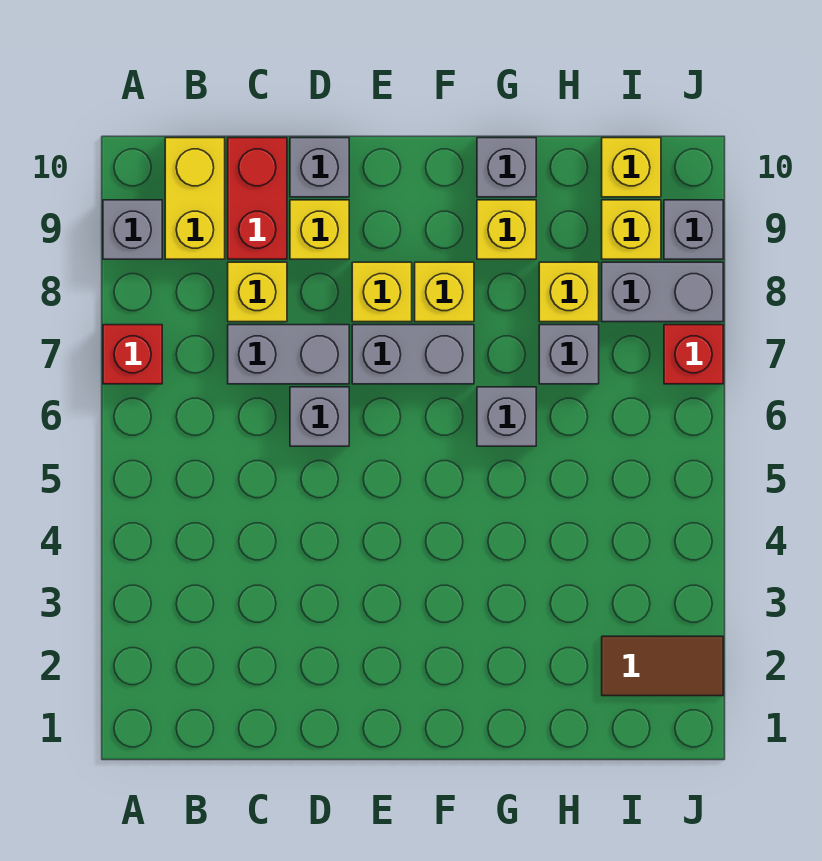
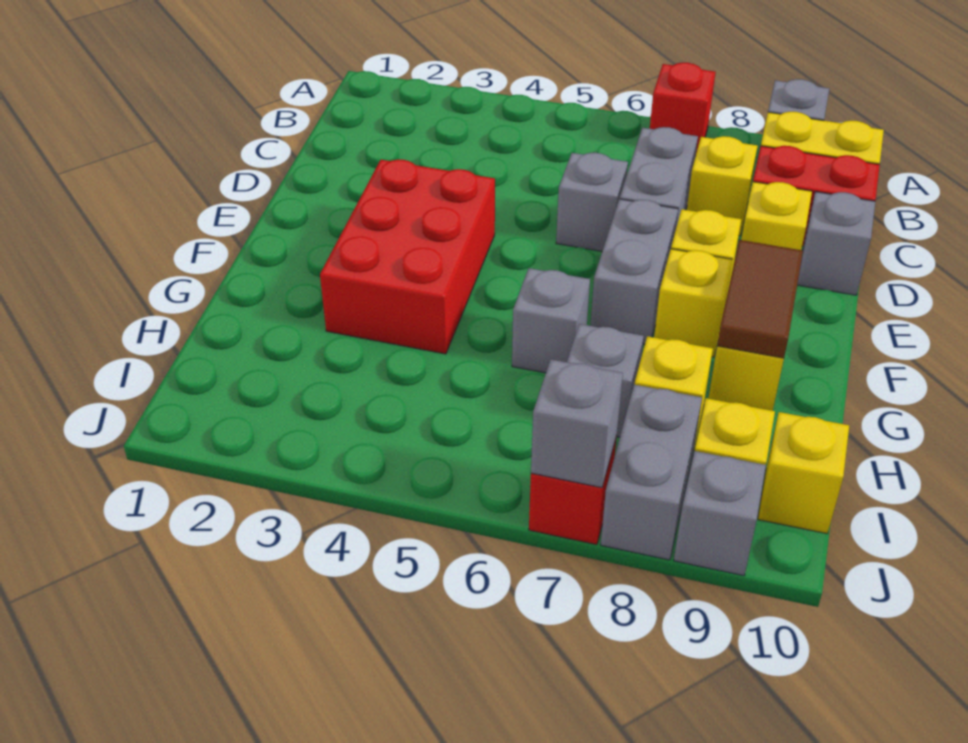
none -> red 2x3 brick [320,160,495,354]
grey 1x1 brick [477,138,536,197] -> grey 1x1 brick moved to [531,359,623,488]
brown 1x2 tile [602,636,723,696] -> brown 1x2 tile moved to [717,240,803,358]

